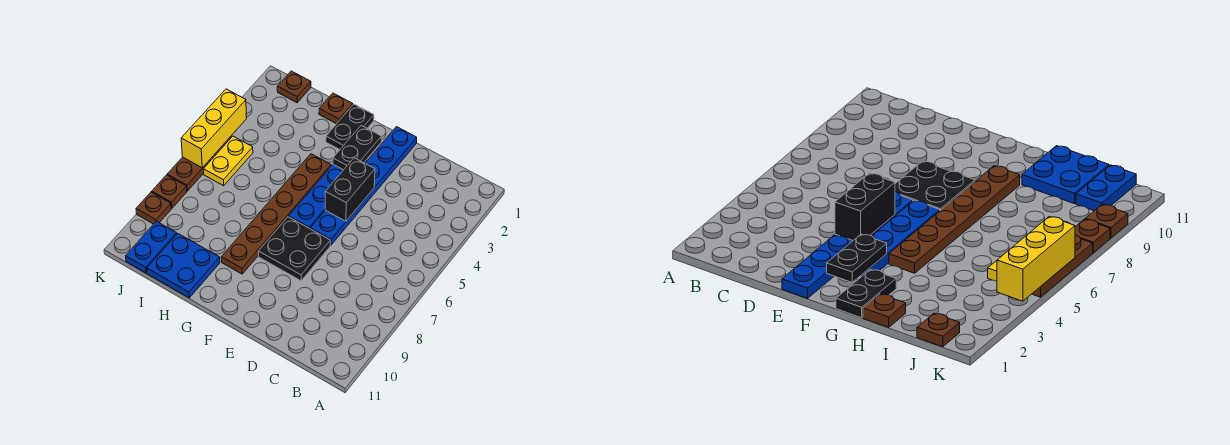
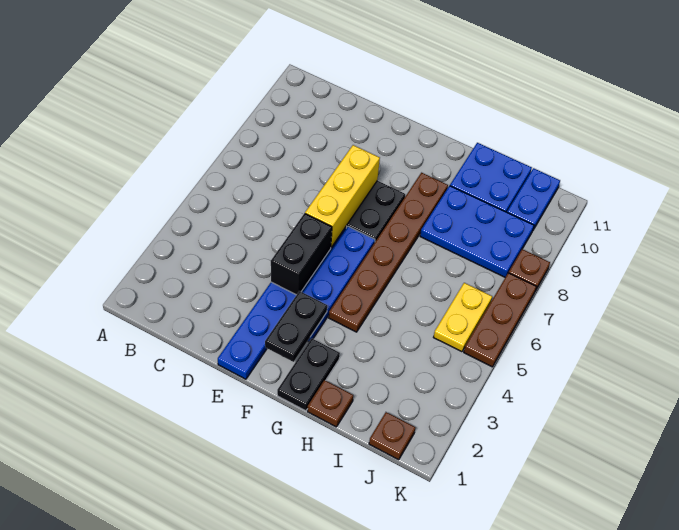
none -> blue 2x3 plate [420,186,534,277]
yellow 1x3 brick [181,89,247,168] -> yellow 1x3 brick moved to [305,145,380,247]
brown 1x1 plate [136,192,171,224] -> none

